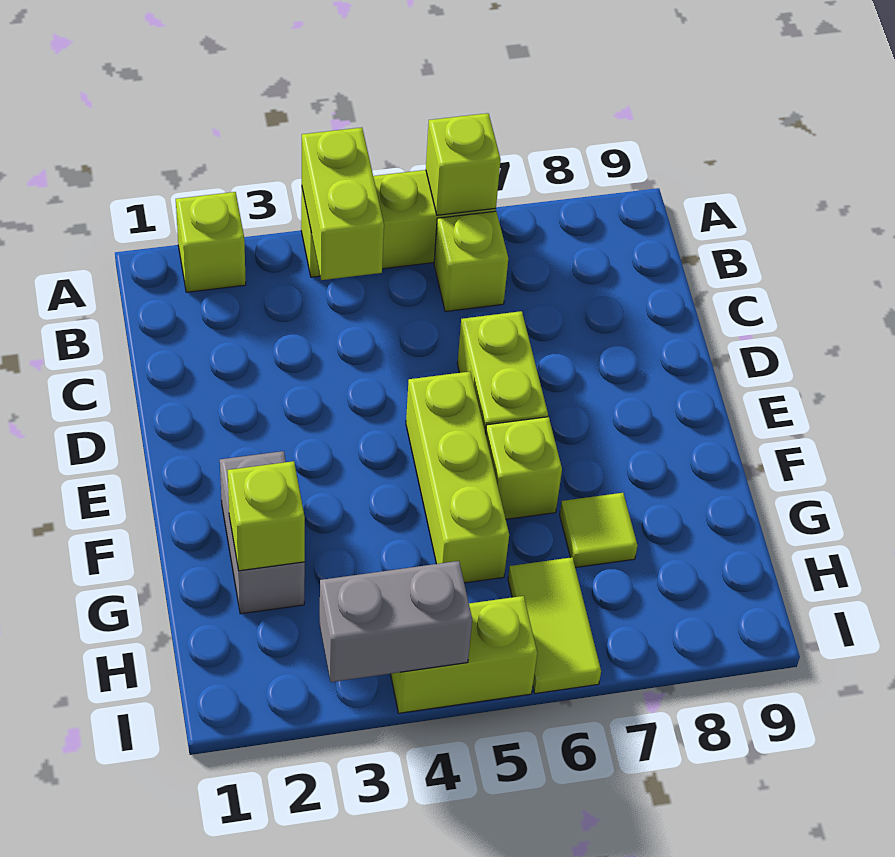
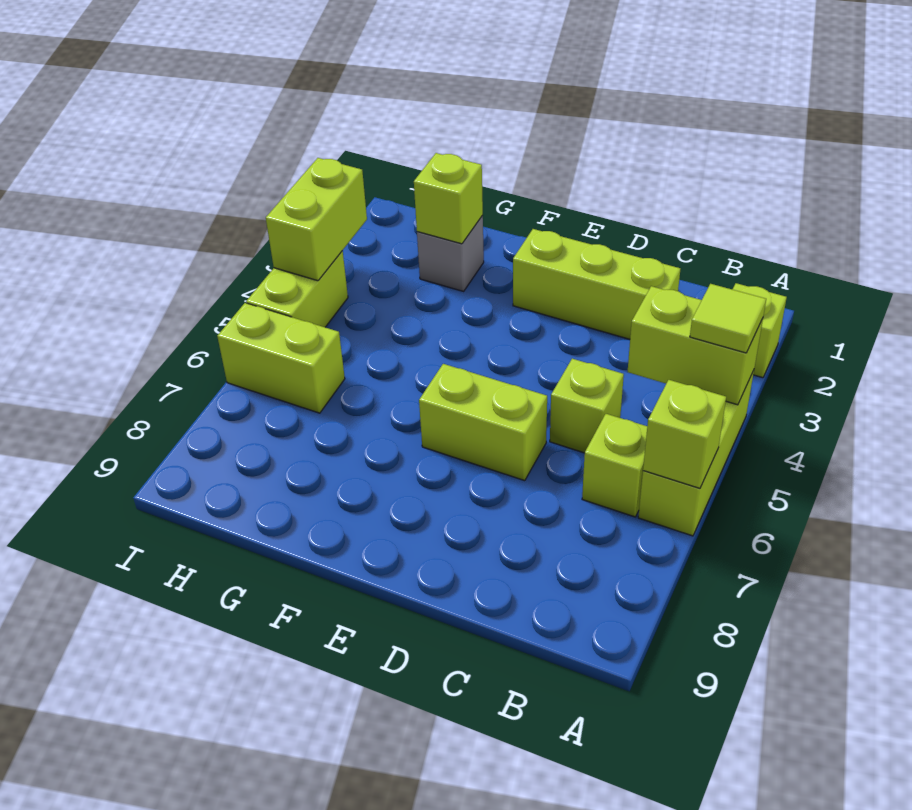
lime 1x3 brick [406,372,509,583] -> lime 1x3 brick moved to [513,229,680,339]
grey 1x2 brick [220,451,305,614] -> grey 1x1 brick [417,216,484,291]
lime 1x1 brick [486,417,562,519] -> lime 1x1 brick moved to [550,359,624,453]
lime 1x1 tile [560,493,638,568] -> lime 1x1 tile moved to [690,284,766,353]
lime 1x2 tile [508,557,601,694] -> lime 1x2 brick [217,303,345,413]
grey 1x2 brick [320,561,472,682] -> lime 1x2 brick [266,158,367,281]

